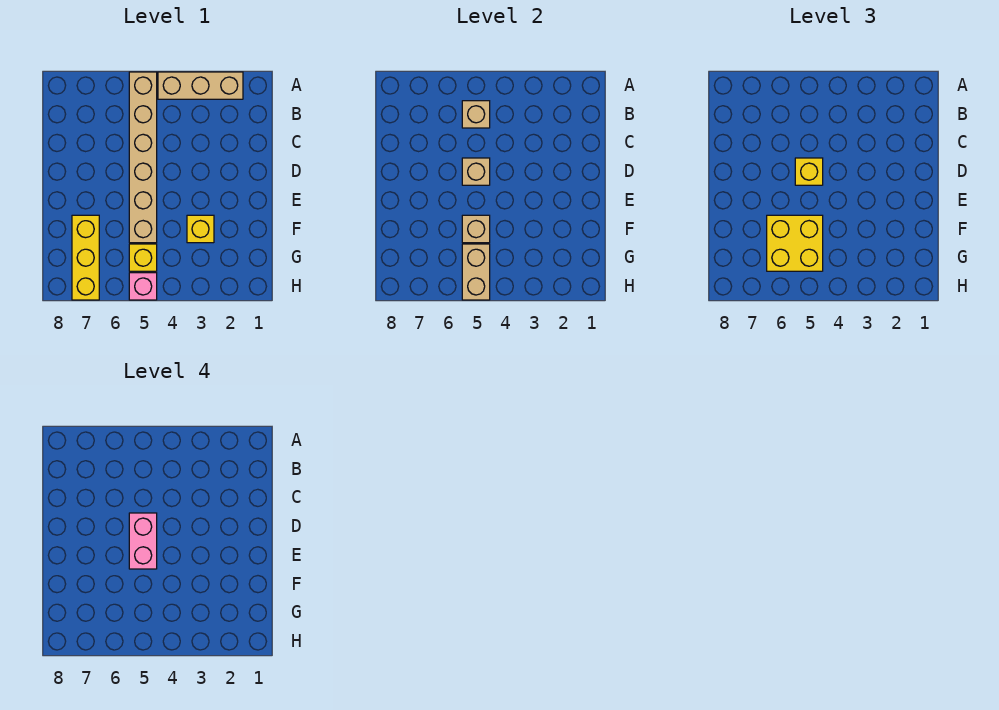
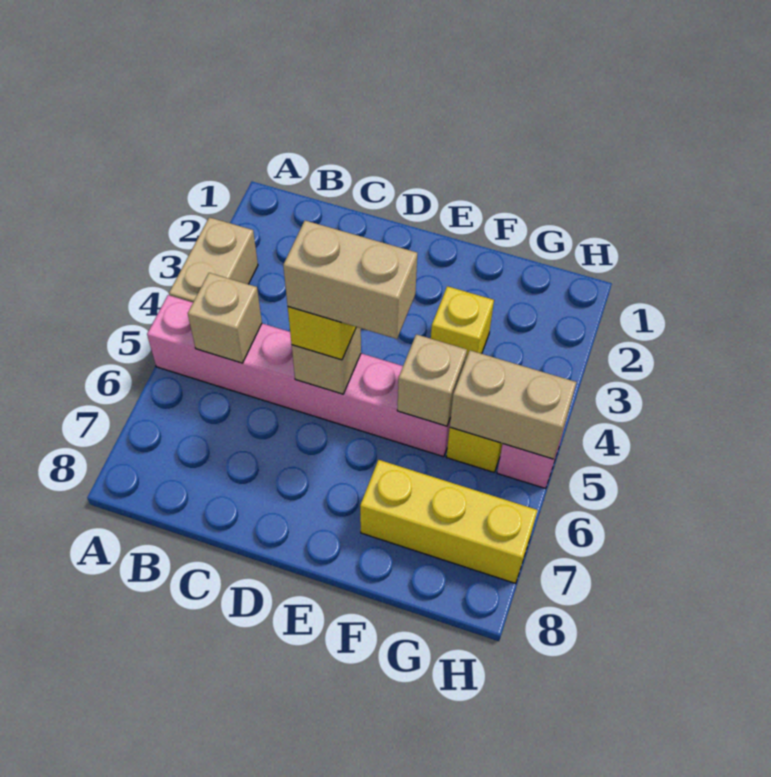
tan 1x3 brick [158,72,243,99] -> tan 1x2 brick [169,217,258,302]
tan 1x6 brick [129,72,157,243] -> pink 1x6 brick [147,295,451,457]
pink 1x2 brick [129,513,157,569] -> tan 1x2 brick [283,221,417,339]
yellow 2x2 brick [767,215,823,271] -> none

